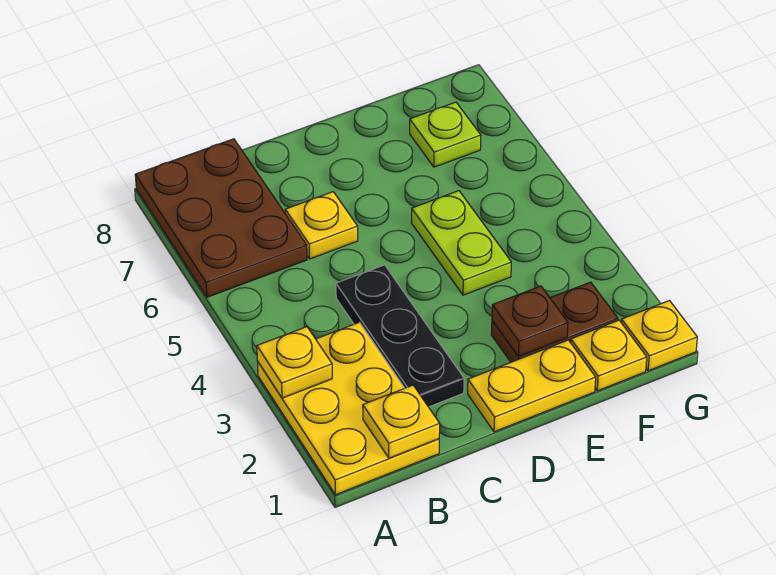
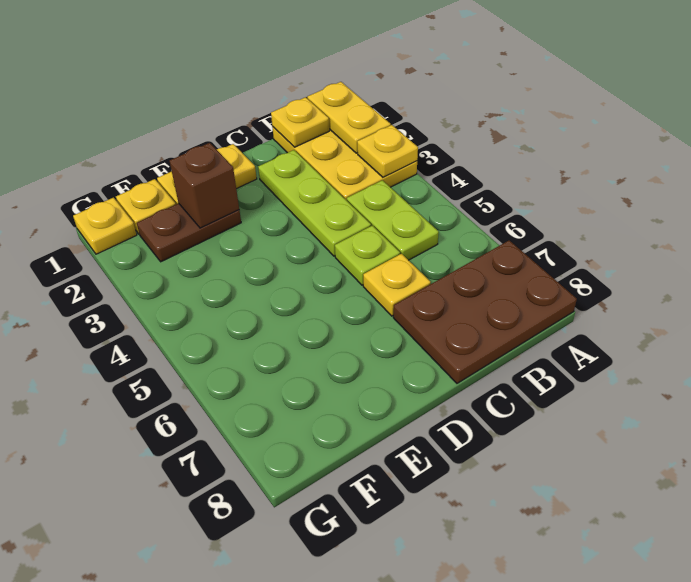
none -> yellow 1x2 plate [307,82,391,153]
brown 2x3 plate [135,139,307,297] -> brown 2x3 plate turned to [393,240,577,383]
black 1x3 plate [336,265,464,407] -> lime 1x3 plate [258,150,371,256]
brown 1x1 plate [492,286,568,356] -> brown 1x1 brick [170,143,239,228]
lime 1x2 plate [411,191,511,295] -> lime 1x2 plate moved to [347,180,439,260]
lime 1x1 plate [410,102,481,167] -> lime 1x1 plate moved to [335,226,400,285]

